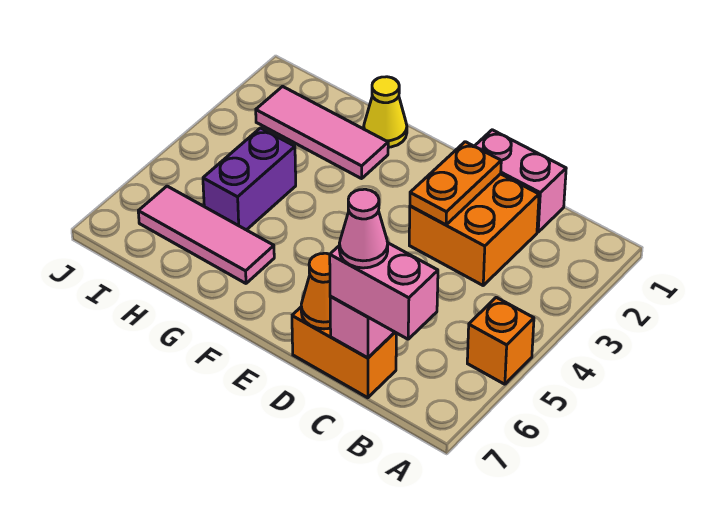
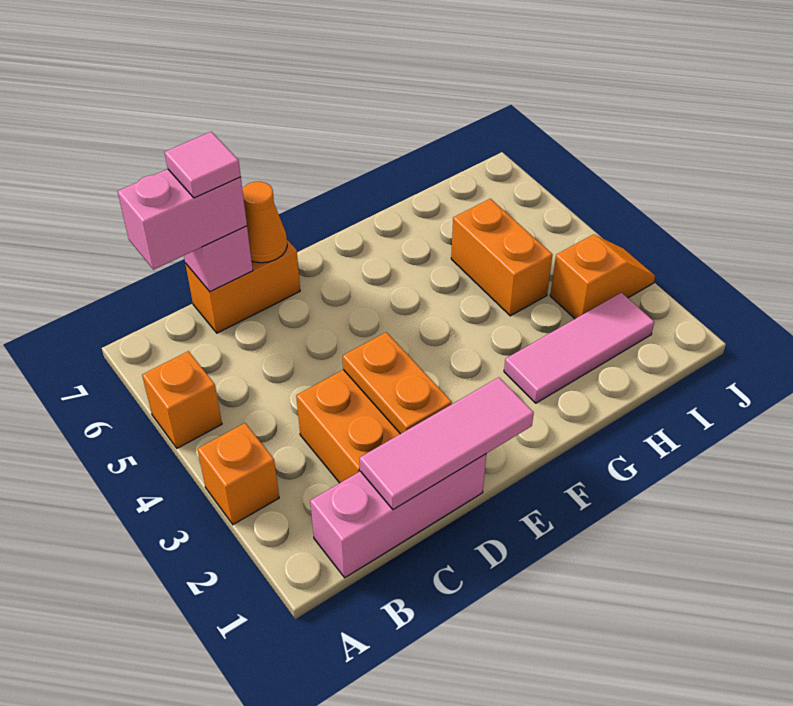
none -> orange 1x1 brick [197,423,279,524]
pink 1x2 brick [475,130,566,232] -> pink 1x3 brick [310,454,486,578]
pink 1x1 cone [339,189,388,268] -> pink 1x1 tile [165,132,241,198]
yellow 1x1 cone [364,77,407,147] -> none
pink 1x3 tile [138,186,274,283] -> pink 1x3 tile moved to [360,377,534,510]
purple 1x2 brick [203,128,296,230] -> orange 1x2 brick [451,199,553,316]
none -> orange 1x2 slope [550,234,655,319]

